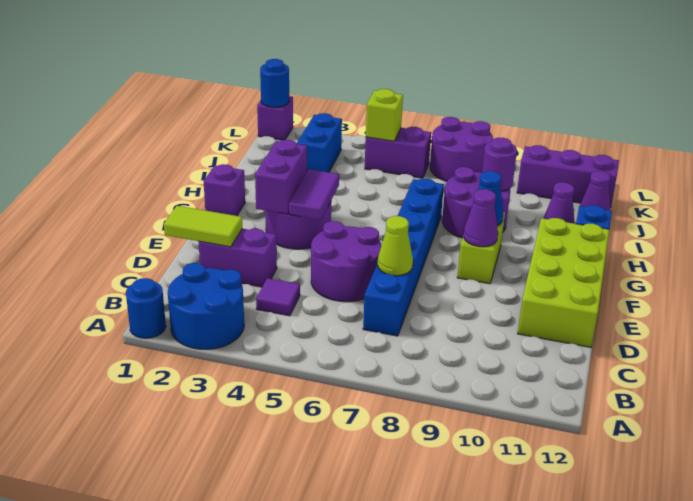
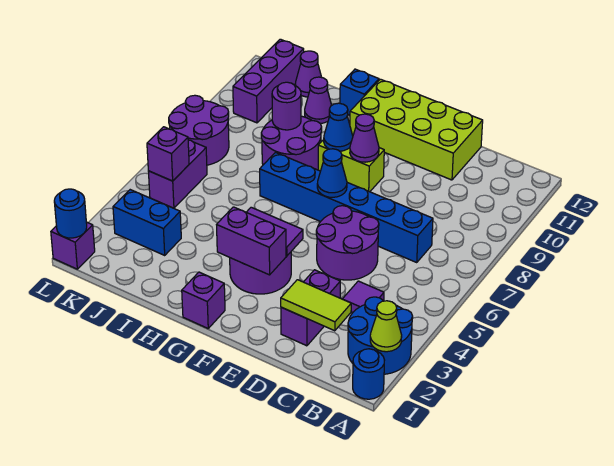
lime 1x2 tile [164,206,242,247] -> lime 1x2 tile turned to [281,280,351,331]
lime 1x1 cone [378,216,413,276] -> lime 1x1 cone moved to [370,301,402,352]
none -> blue 1x1 cone [317,149,347,197]
lime 1x1 brick [366,89,403,141] -> purple 1x1 brick [147,127,189,181]

